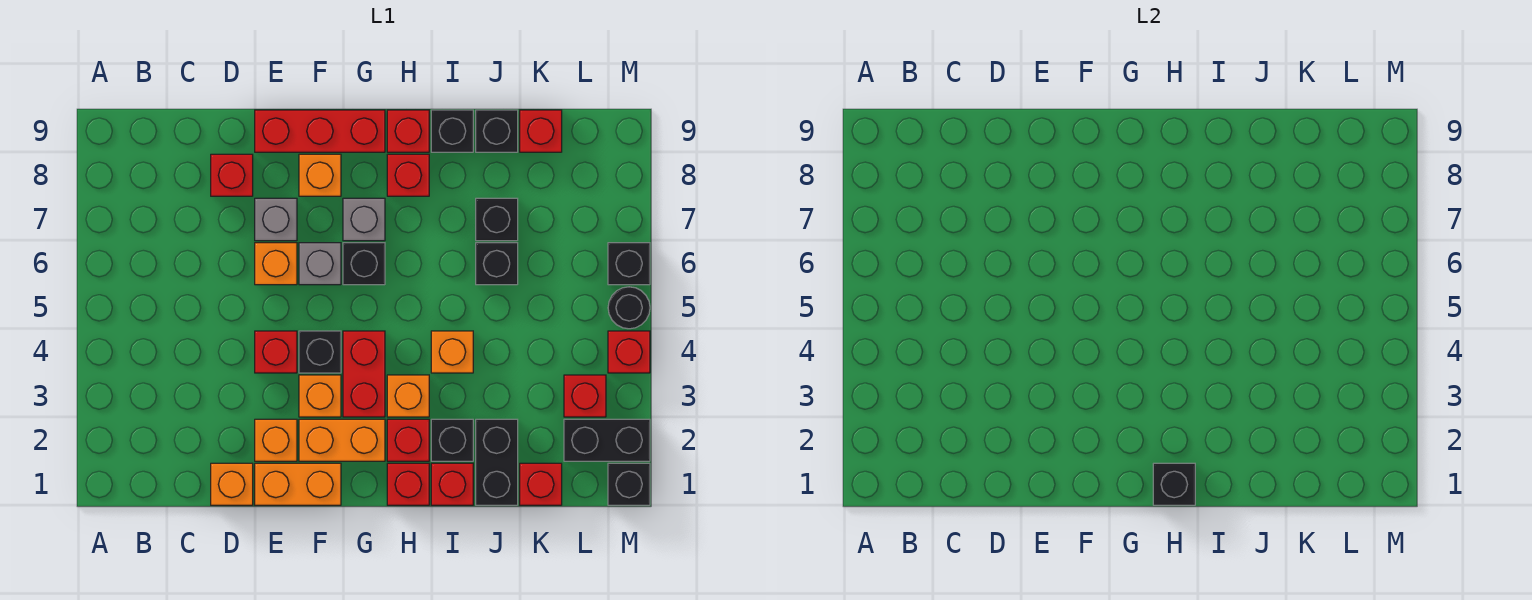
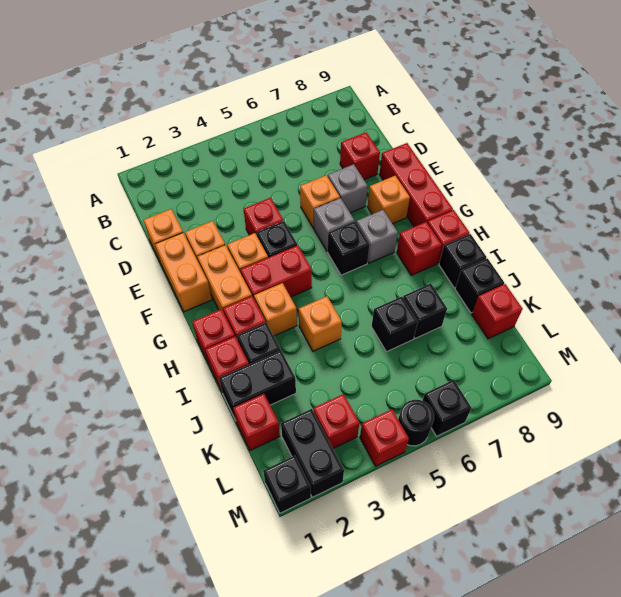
black 1x1 brick [1153,463,1195,505] -> none

